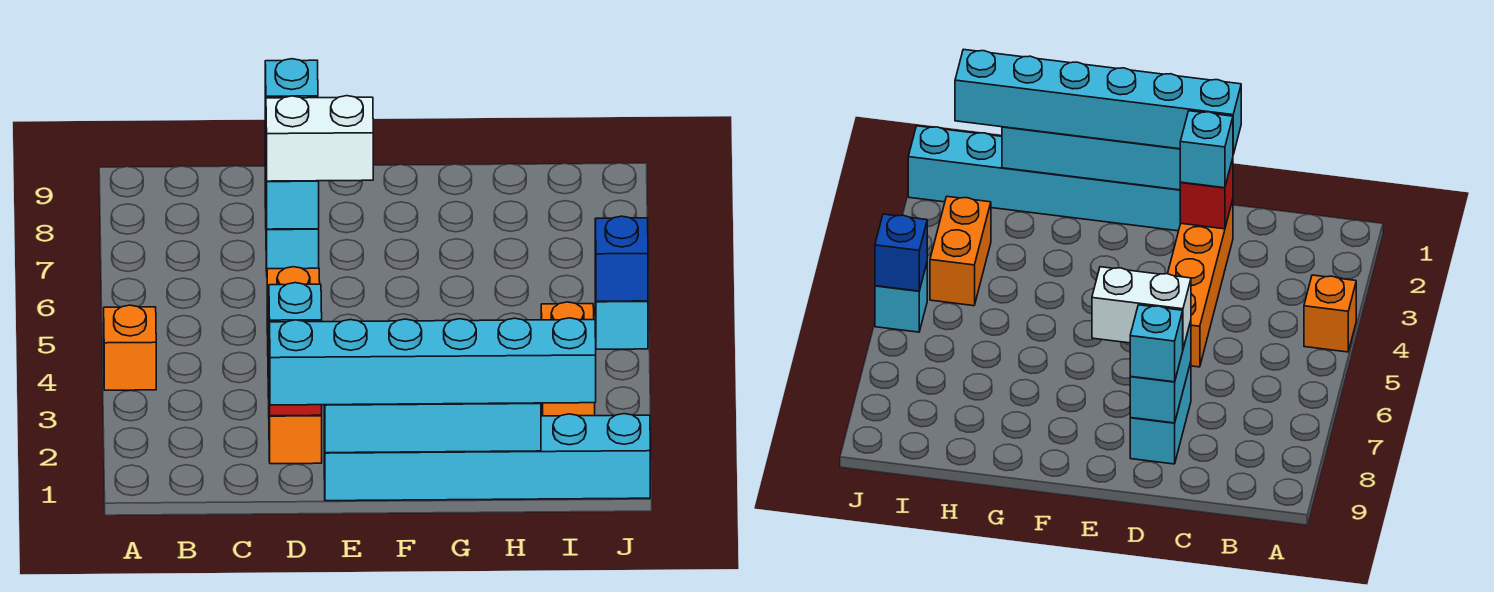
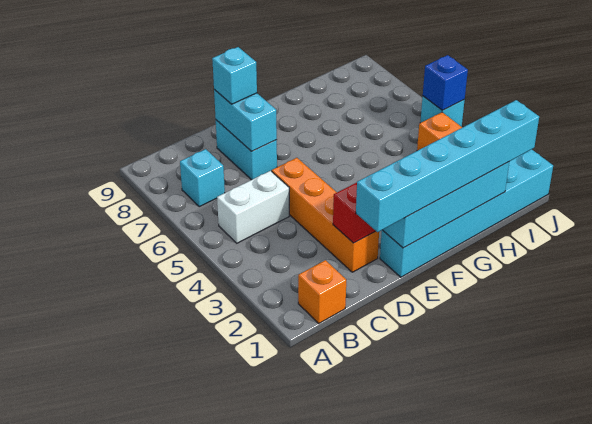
orange 1x1 brick [104,305,156,390] -> orange 1x1 brick moved to [298,260,346,323]
cyan 1x1 brick [269,283,322,365] -> cyan 1x1 brick moved to [180,149,225,207]
white 1x2 brick [266,96,373,181] -> white 1x2 brick moved to [217,171,289,243]

